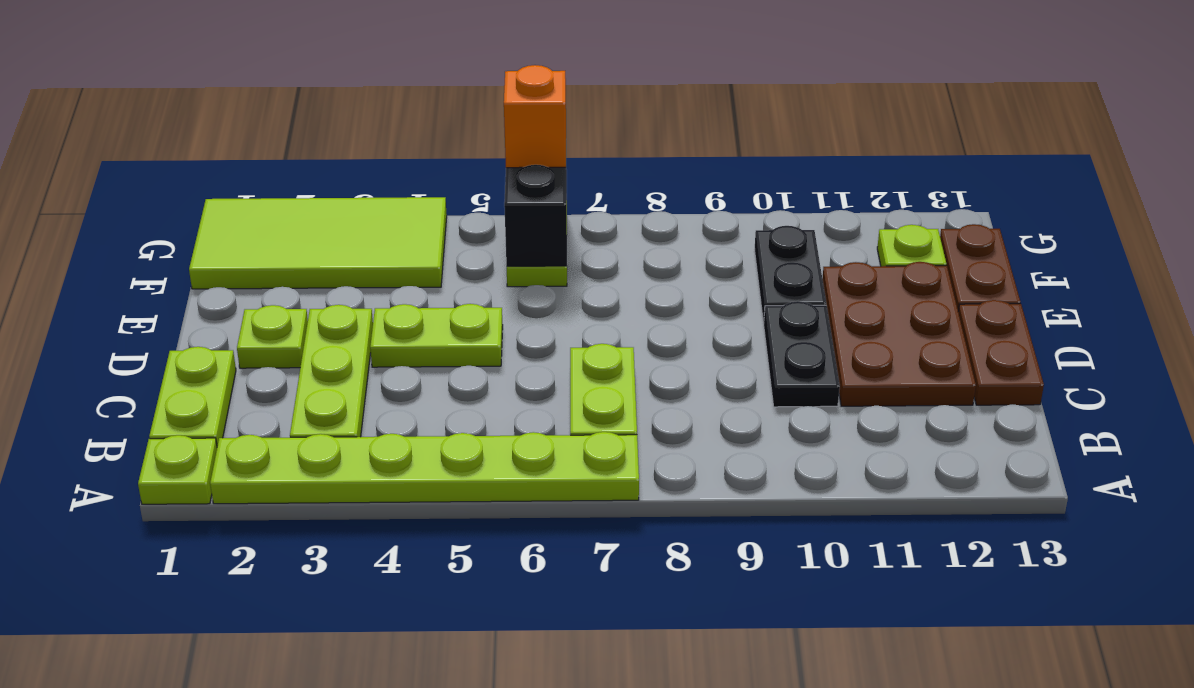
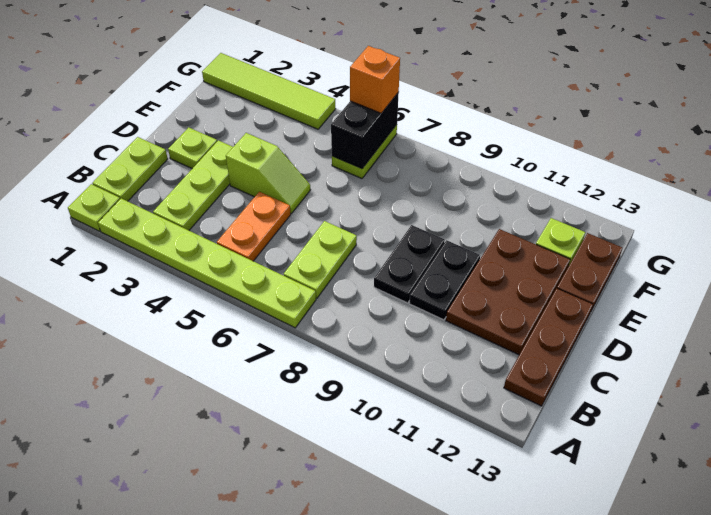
none -> orange 1x2 plate [217,192,291,261]
brown 1x2 plate [958,300,1044,405] -> brown 1x3 plate [504,289,593,406]
lime 1x2 plate [370,304,503,367] -> lime 1x2 slope [226,133,310,213]
black 1x2 plate [754,226,826,323] -> black 1x2 plate moved to [374,225,445,303]
lime 2x4 tile [189,197,447,289] -> lime 1x4 tile [202,53,336,129]

